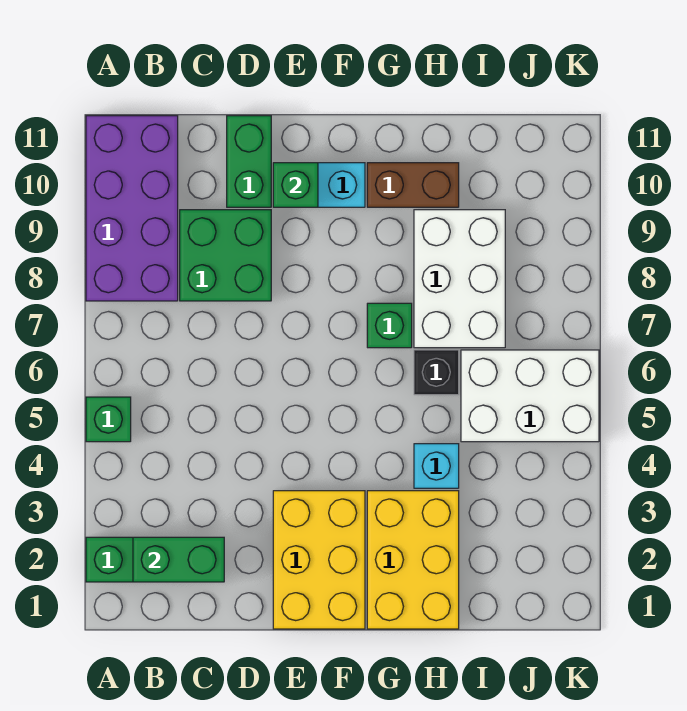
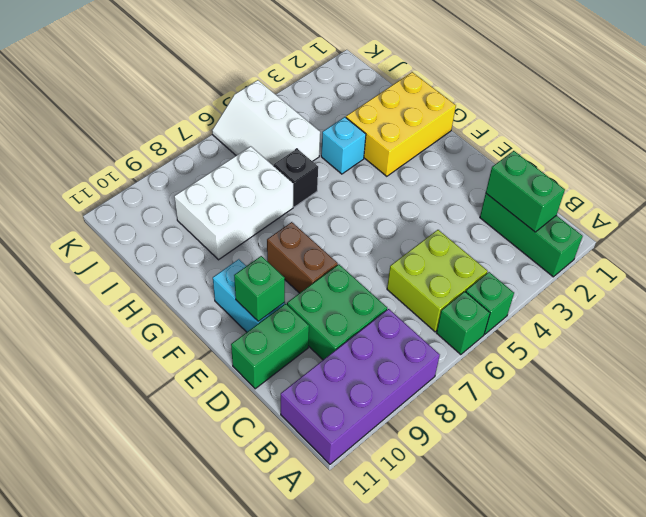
none -> lime 2x2 brick [387,230,488,332]
yellow 2x3 brick [273,491,365,629] -> none
green 1x1 brick [367,303,412,348] -> green 1x1 brick moved to [436,292,490,355]
brown 1x2 brick [367,163,459,207] -> brown 1x2 brick moved to [267,222,338,293]
white 2x3 brick [461,350,599,442] -> white 2x3 slope [212,80,320,166]

